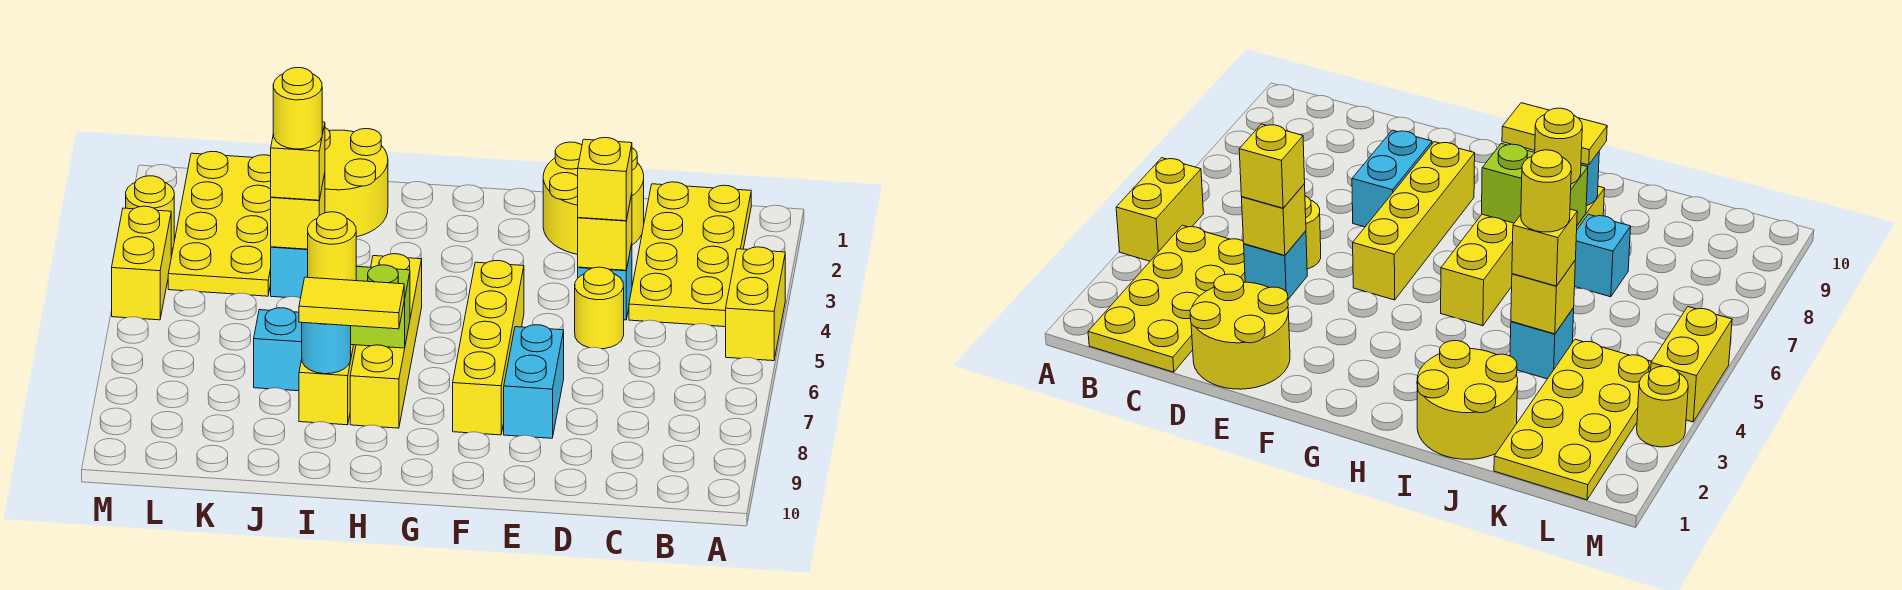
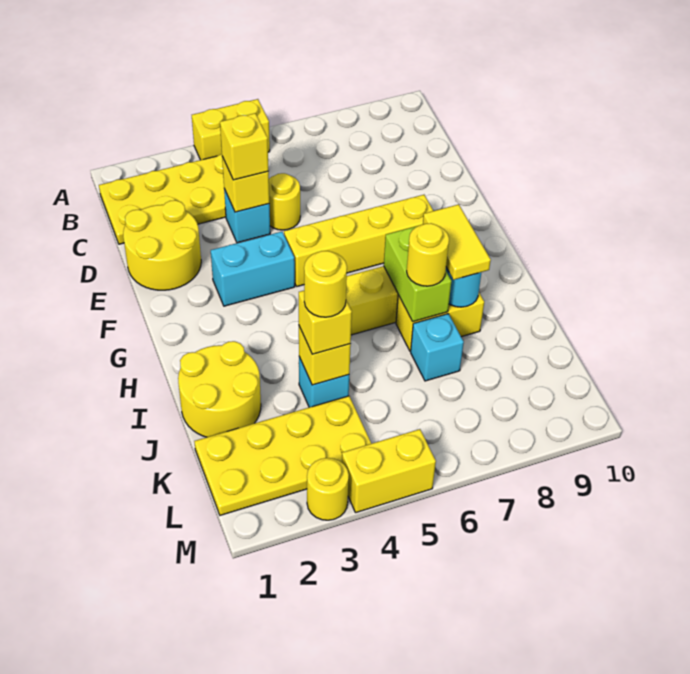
cyan 1x2 brick [504,325,564,438] -> cyan 1x2 brick moved to [211,232,295,306]

